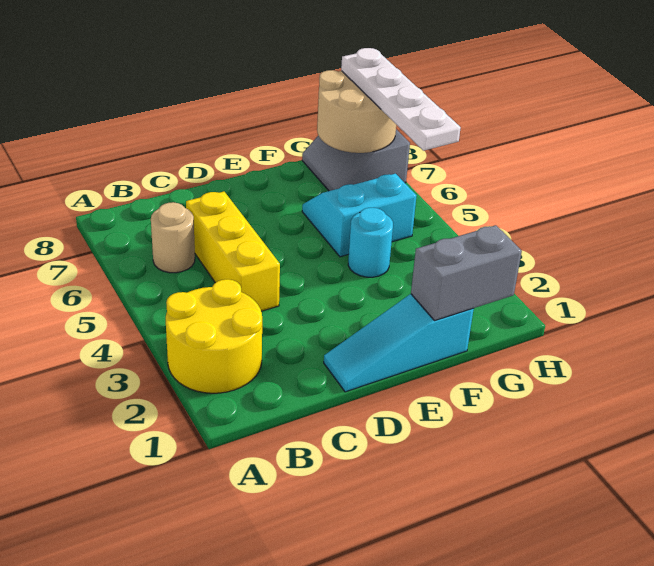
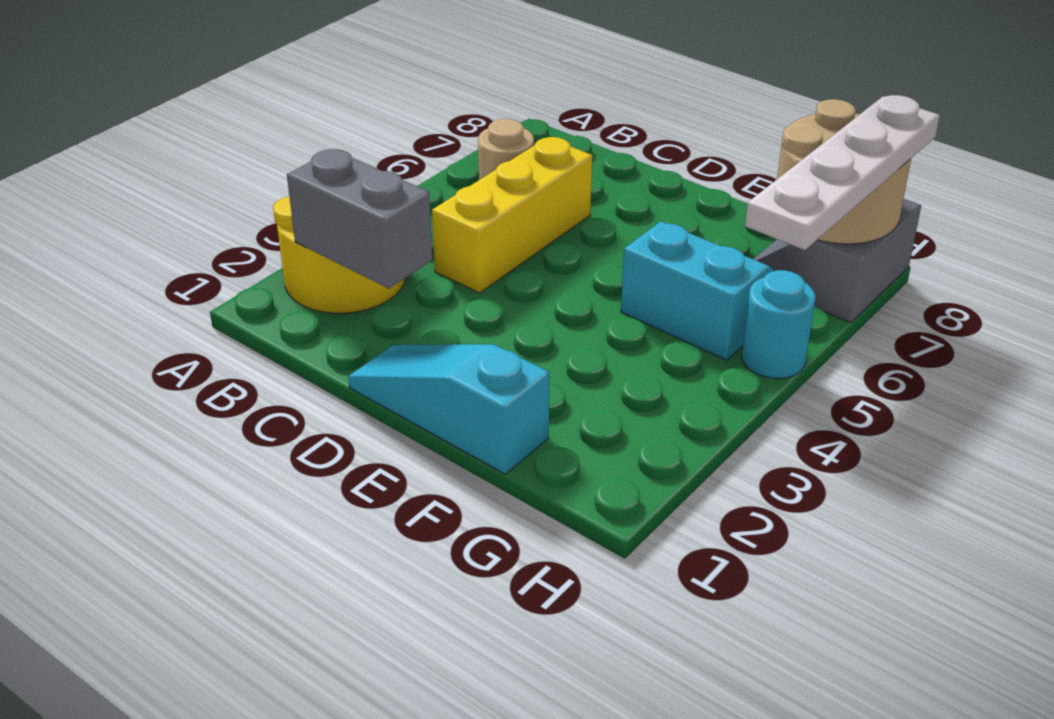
grey 1x2 brick [411,225,522,320] -> grey 1x2 brick moved to [287,149,433,289]
cyan 1x1 round brick [348,208,393,277] -> cyan 1x1 round brick moved to [742,270,815,379]

